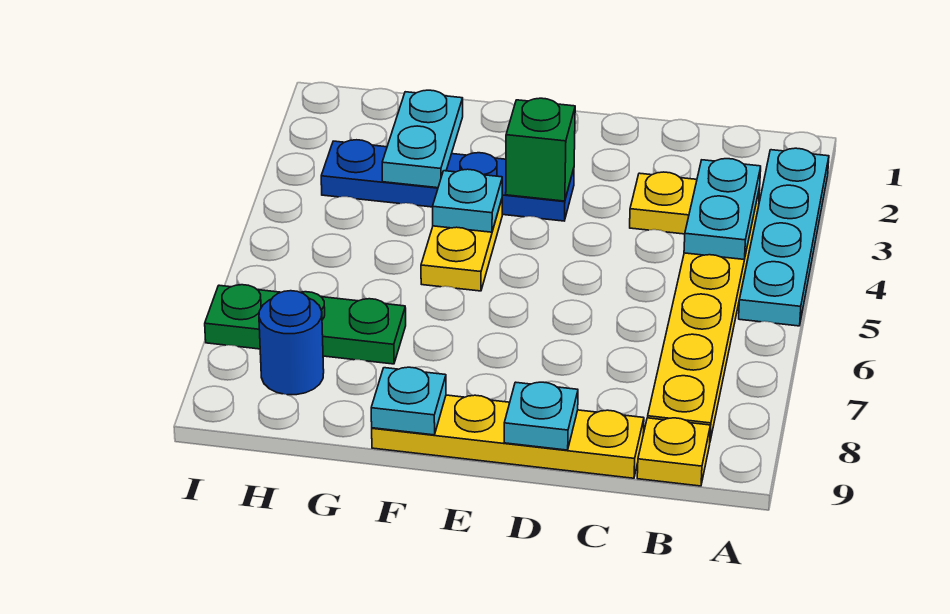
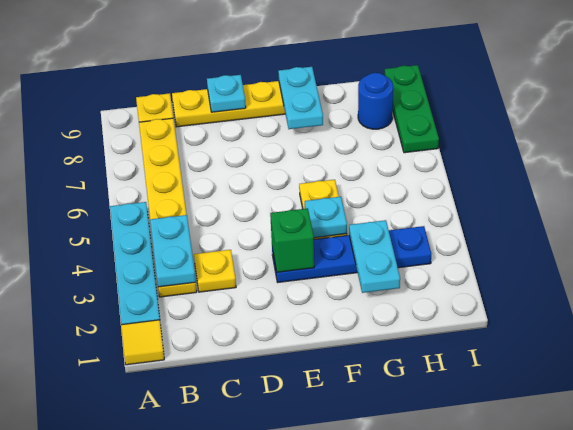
none -> yellow 1x1 tile [121,320,164,365]
cyan 1x1 plate [371,367,446,435] -> cyan 1x2 plate [278,67,323,129]
green 1x3 plate [205,285,406,364] -> green 1x3 plate turned to [385,65,439,153]

